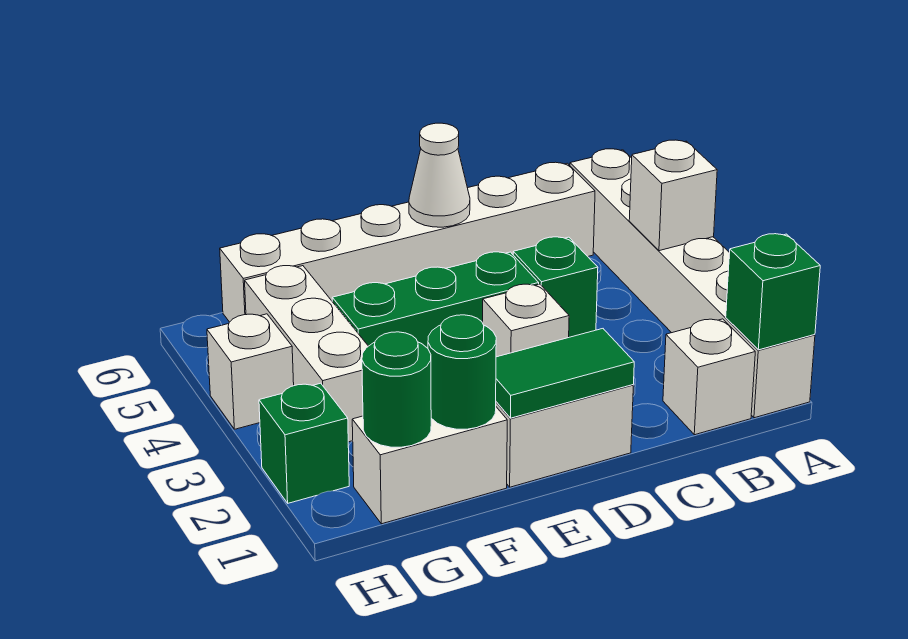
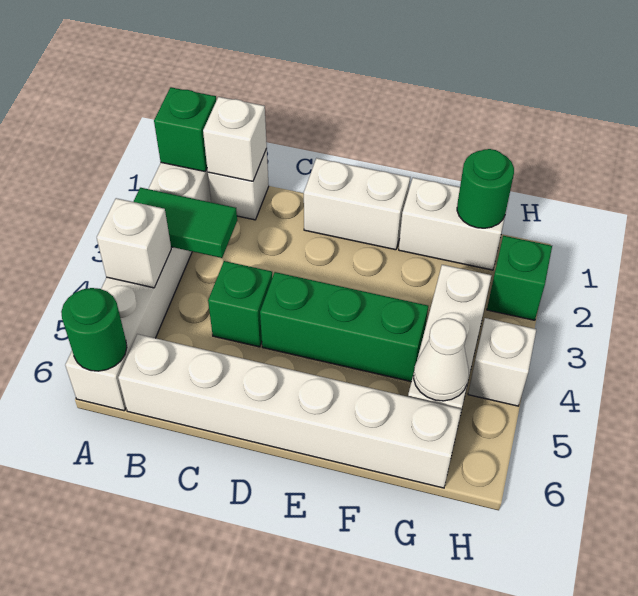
green 1x2 tile [496,329,634,418] -> green 1x2 tile moved to [133,188,237,258]
white 1x1 brick [483,284,569,357] -> white 1x1 brick moved to [203,97,267,181]
white 1x1 cone [409,123,470,227] -> white 1x1 cone moved to [414,318,469,401]
green 1x1 round brick [428,315,496,429] -> green 1x1 round brick moved to [61,288,127,371]

